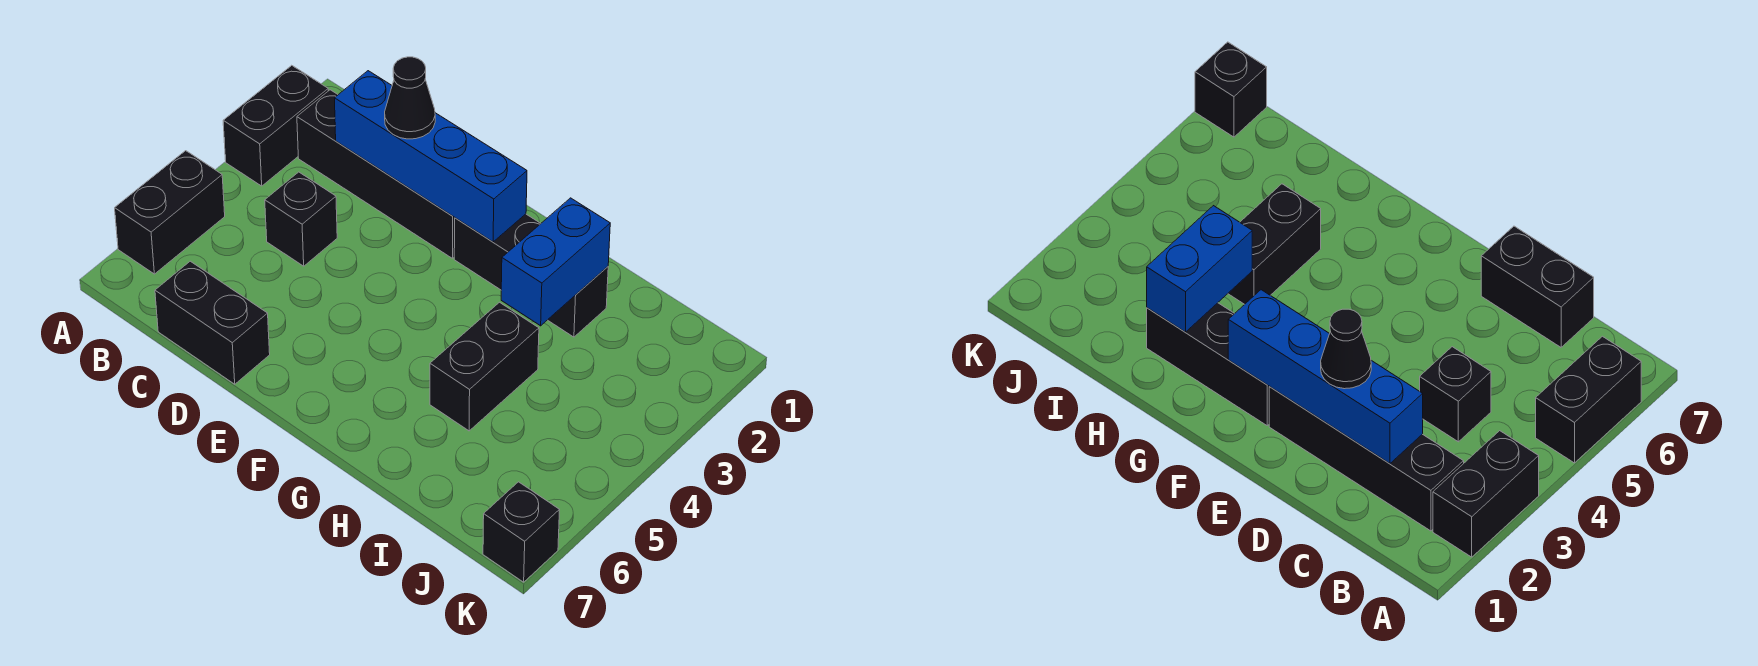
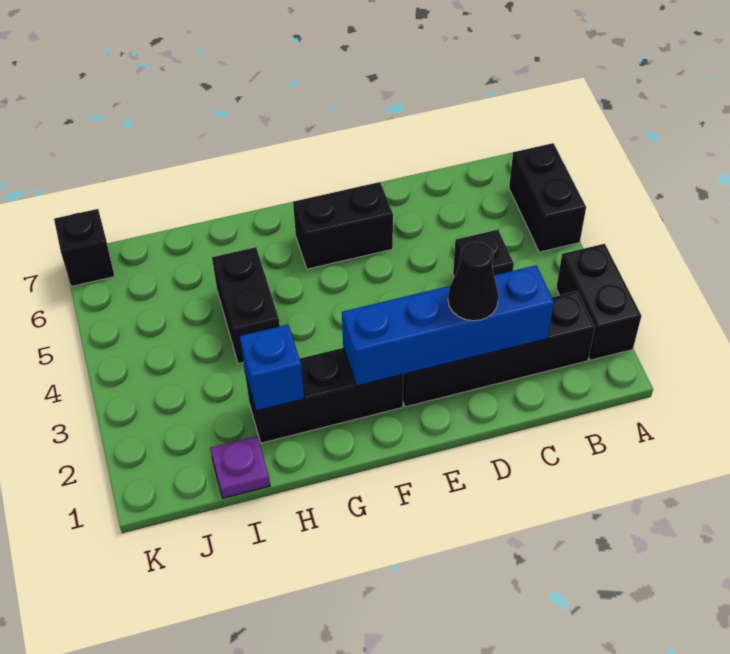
black 1x2 brick [155,261,270,384] -> black 1x2 brick moved to [293,182,393,269]
blue 1x2 brick [501,198,610,326] -> blue 1x1 brick [240,325,304,411]
none -> purple 1x1 plate [210,436,270,498]

